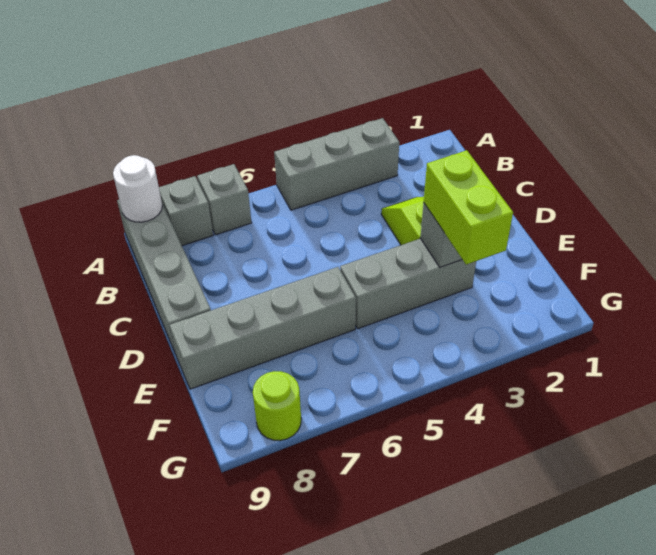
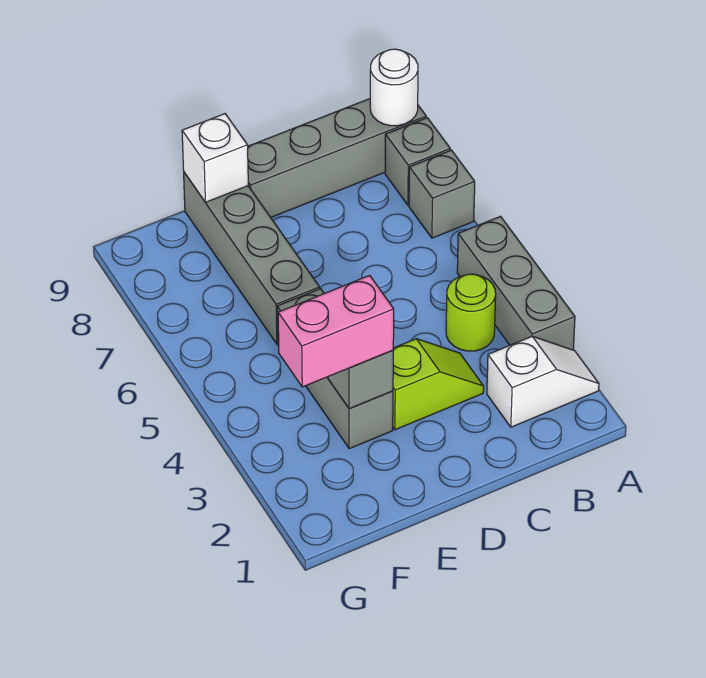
none -> white 1x2 slope [487,336,599,427]
lime 1x2 brick [424,150,513,265] -> pink 1x2 brick [278,275,394,387]
none -> white 1x1 brick [182,114,248,202]
lime 1x1 round brick [253,371,301,441] -> lime 1x1 round brick moved to [446,274,496,351]

